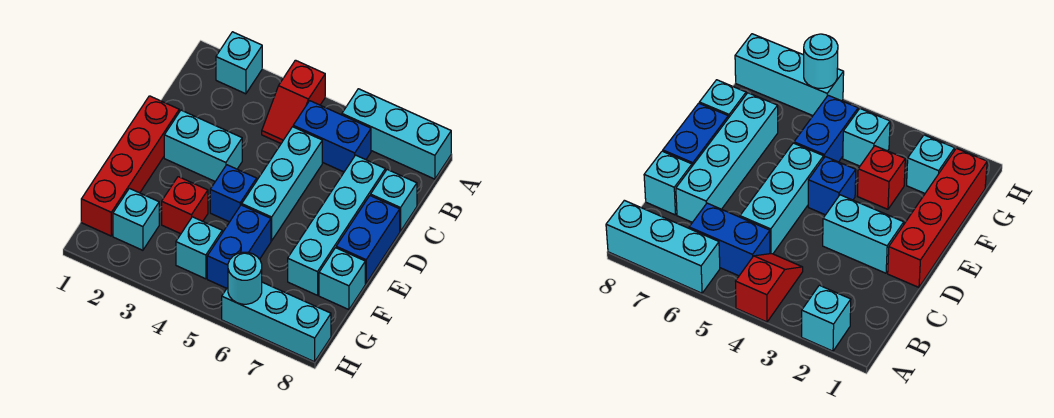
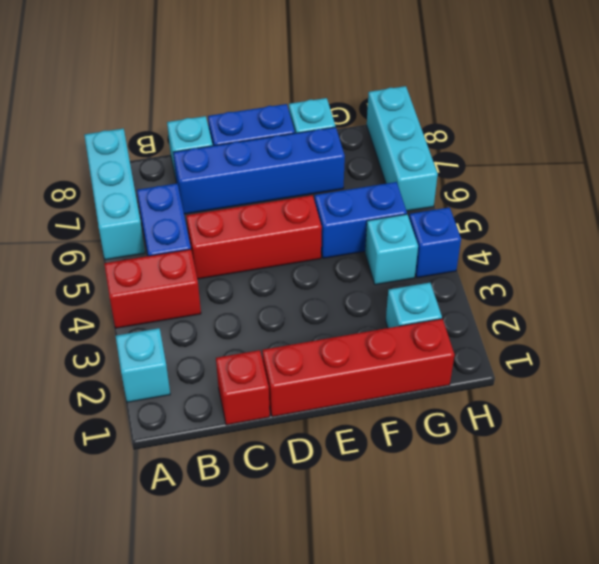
red 1x2 slope [262,60,325,143] -> red 1x2 brick [104,249,201,328]
cyan 1x3 brick [242,127,322,241] -> red 1x3 brick [186,195,322,279]
cyan 1x4 brick [288,155,385,295] -> blue 1x4 brick [173,127,345,214]
cyan 1x2 brick [164,110,242,181] -> none
blue 1x1 brick [210,165,257,222] -> blue 1x1 brick moved to [409,207,461,278]
red 1x1 brick [162,177,208,234] -> red 1x1 brick moved to [216,350,270,425]
cyan 1x1 round brick [228,252,262,304] -> none

